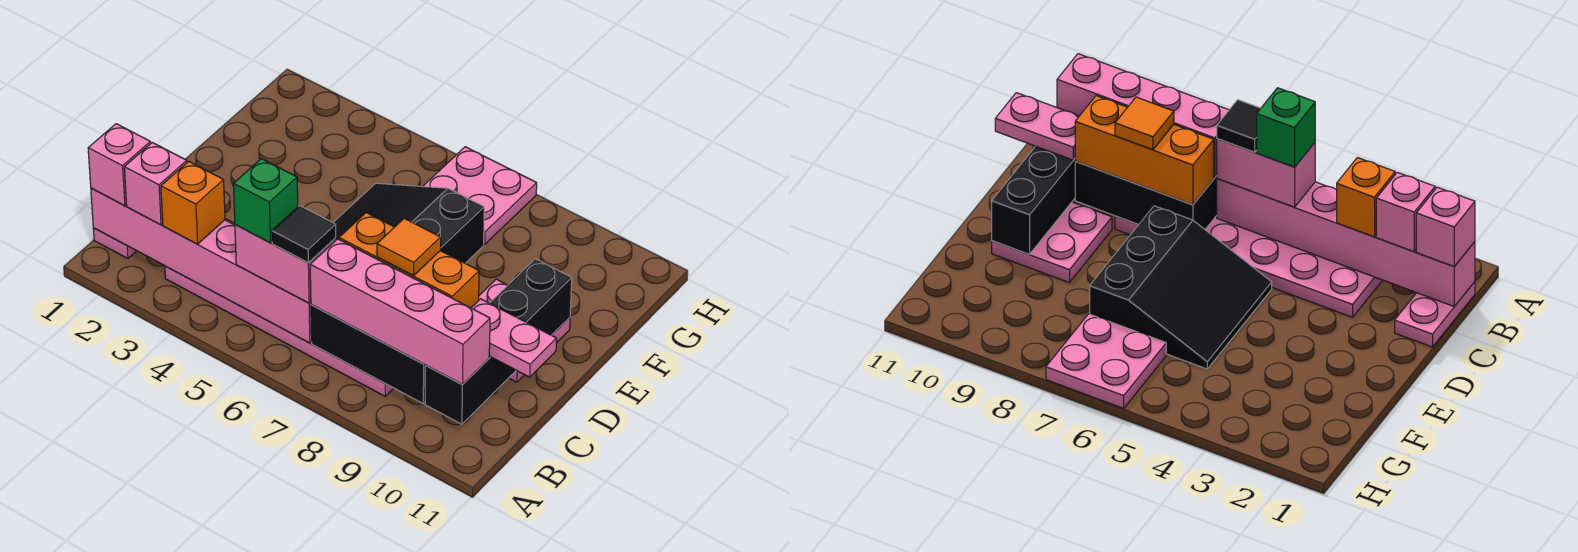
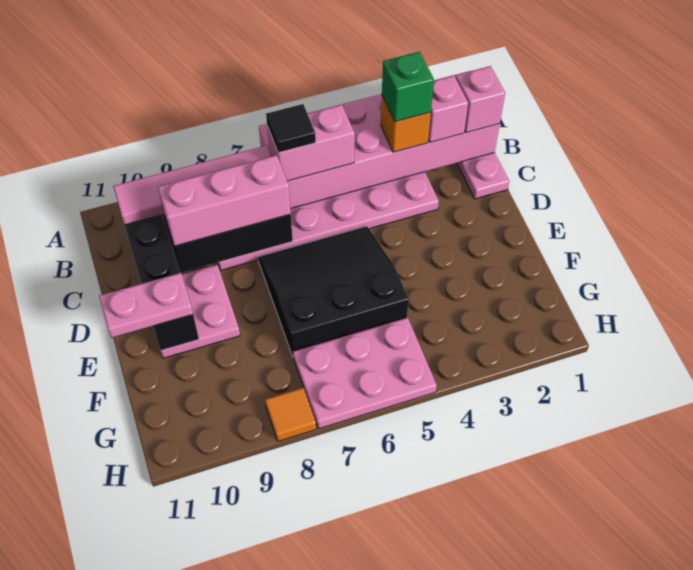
pink 1x6 brick [91,188,312,343] -> pink 2x6 brick [259,71,500,209]
green 1x1 brick [233,159,298,243] -> green 1x1 brick moved to [382,52,434,122]
pink 1x4 brick [310,239,490,385] -> pink 1x4 tile [113,145,271,225]
orange 1x3 brick [339,213,479,308] -> pink 1x3 brick [158,155,291,246]
orange 1x1 tile [377,218,441,276] -> orange 1x1 tile moved to [265,388,316,441]
pink 1x2 plate [471,299,557,377] -> pink 1x2 plate moved to [99,273,193,338]
black 3x3 slope [333,183,484,263] -> black 3x3 slope turned to [258,226,409,356]
pink 2x2 plate [422,147,537,244] -> pink 2x3 plate [293,318,437,429]

